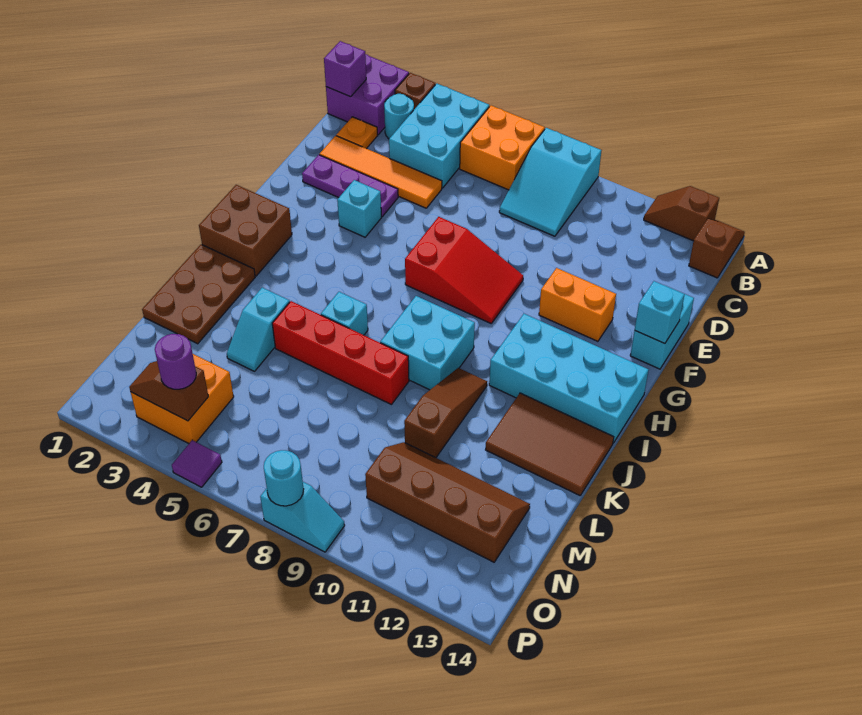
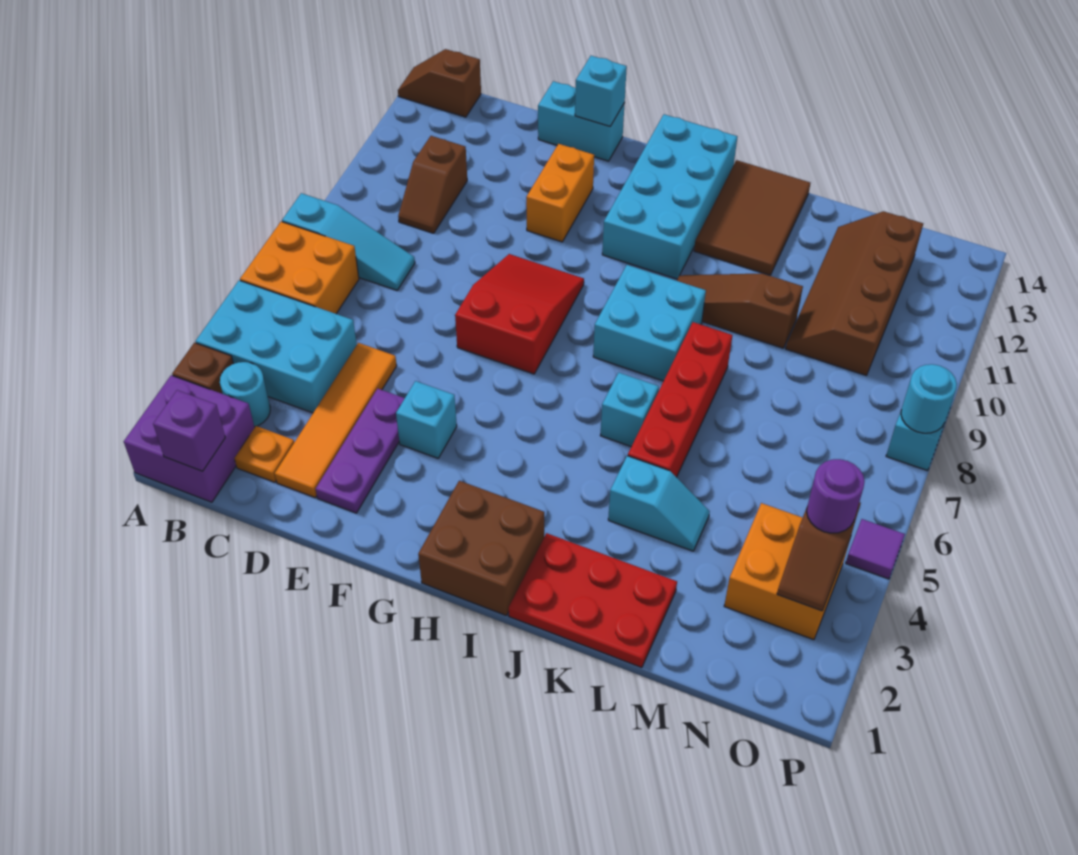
cyan 2x3 slope [499,128,601,236] -> cyan 1x3 slope [282,193,415,290]
brown 1x2 slope [644,186,719,241] -> brown 1x2 slope moved to [398,136,467,233]
brown 2x3 plate [142,244,255,344] -> red 2x3 plate [509,533,677,668]

